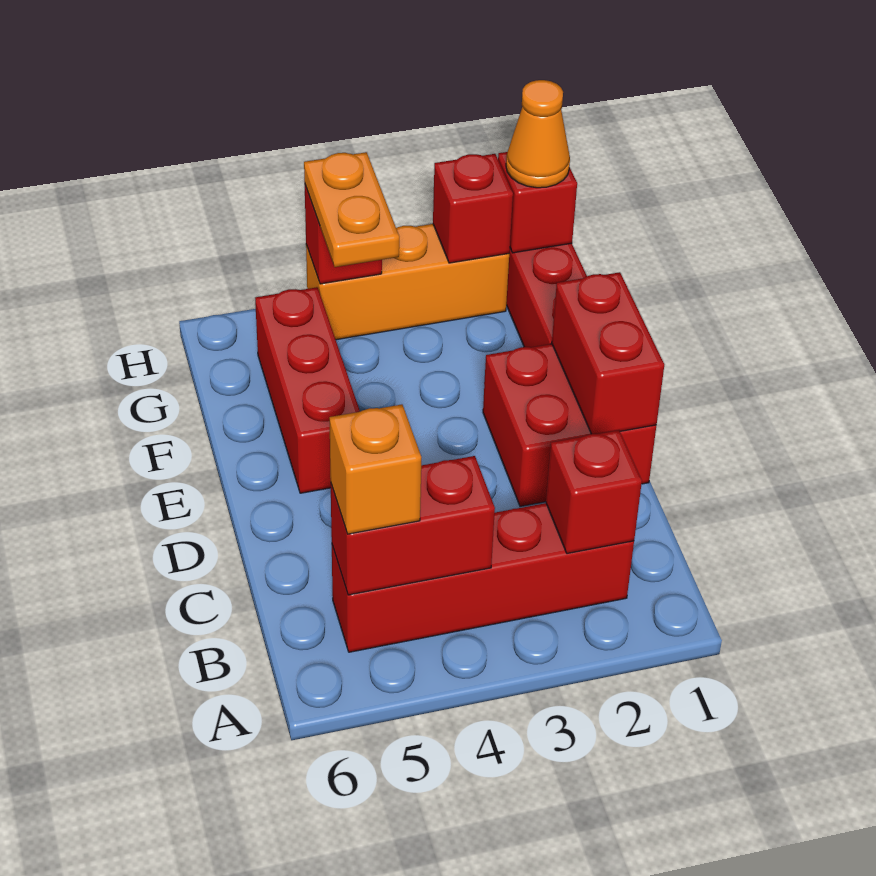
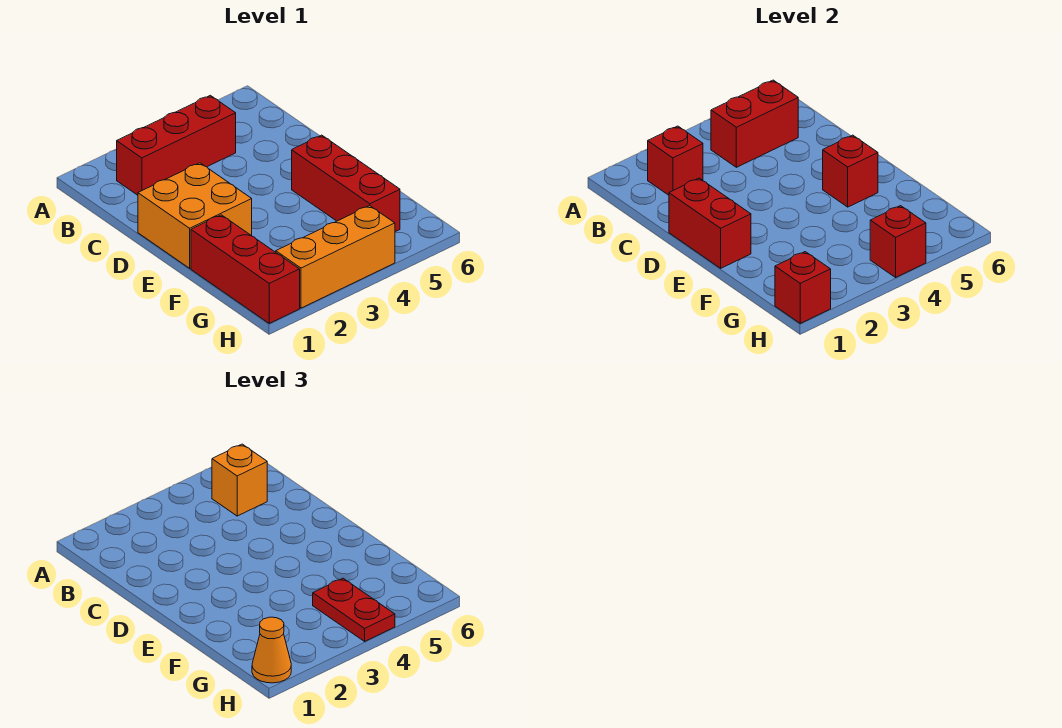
red 1x4 brick [332,503,634,652] -> red 1x3 brick [117,95,236,195]
red 2x2 brick [483,344,656,506] -> orange 2x2 brick [138,163,252,268]
orange 1x2 plate [304,152,399,267] -> red 1x2 plate [313,578,395,641]
red 1x1 brick [433,154,513,263] -> red 1x1 brick moved to [823,135,878,207]

